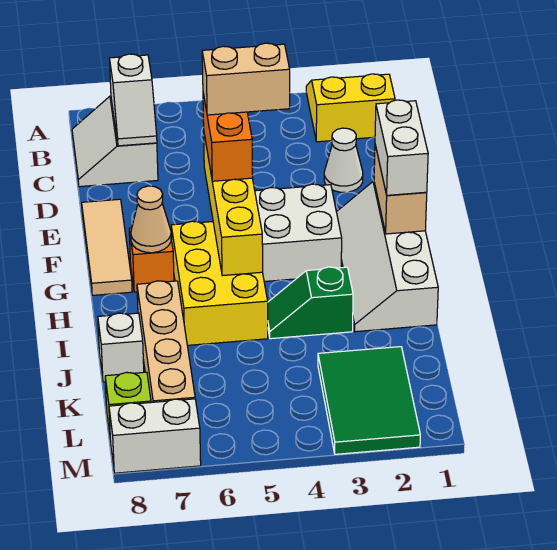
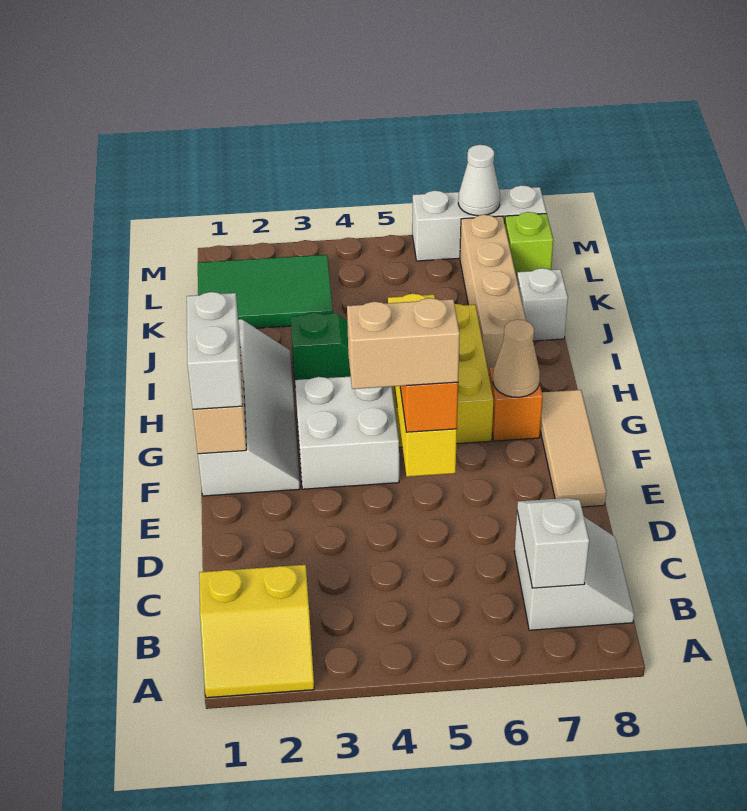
white 1x1 cone [324,128,363,192] -> white 1x1 cone moved to [458,145,500,216]
green 2x3 tile [318,347,420,454] -> green 2x3 tile turned to [198,255,333,328]
white 1x2 brick [109,399,201,473] -> white 1x3 brick [412,185,546,261]

